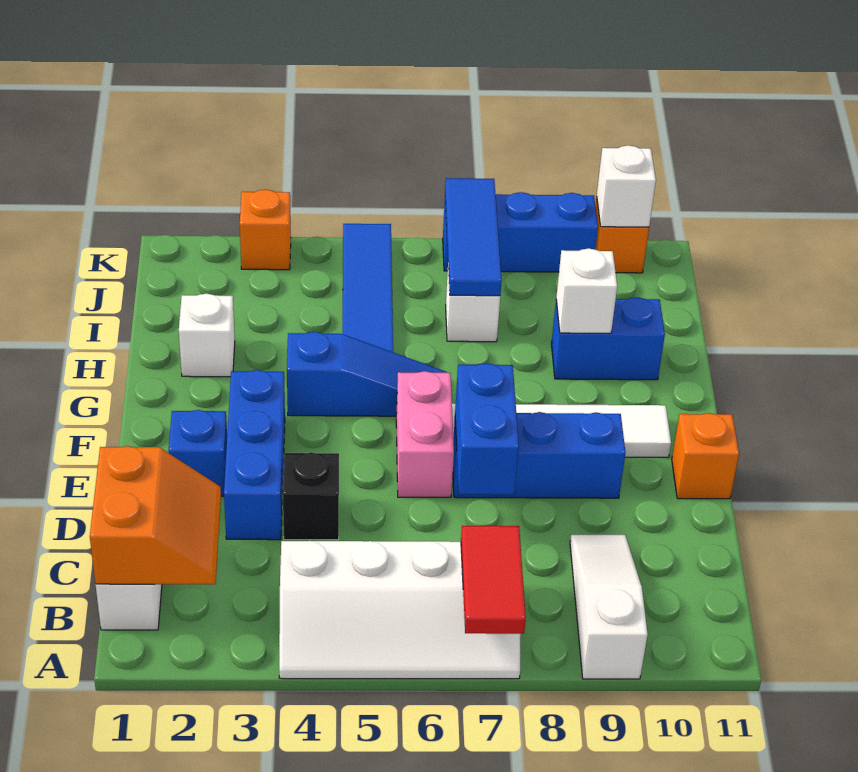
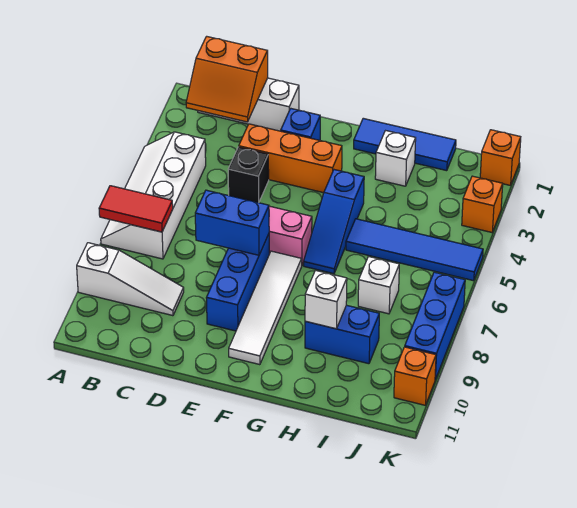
blue 1x3 brick [224,370,285,540] -> orange 1x3 brick [239,124,342,193]
orange 1x1 brick [672,413,739,499] -> orange 1x1 brick moved to [480,130,521,185]
blue 1x2 brick [552,297,665,380] -> blue 1x2 brick turned to [305,305,379,364]
blue 1x3 tile [445,178,502,296] -> blue 1x3 tile moved to [354,118,456,171]
white 1x1 brick [597,145,656,227] -> none

